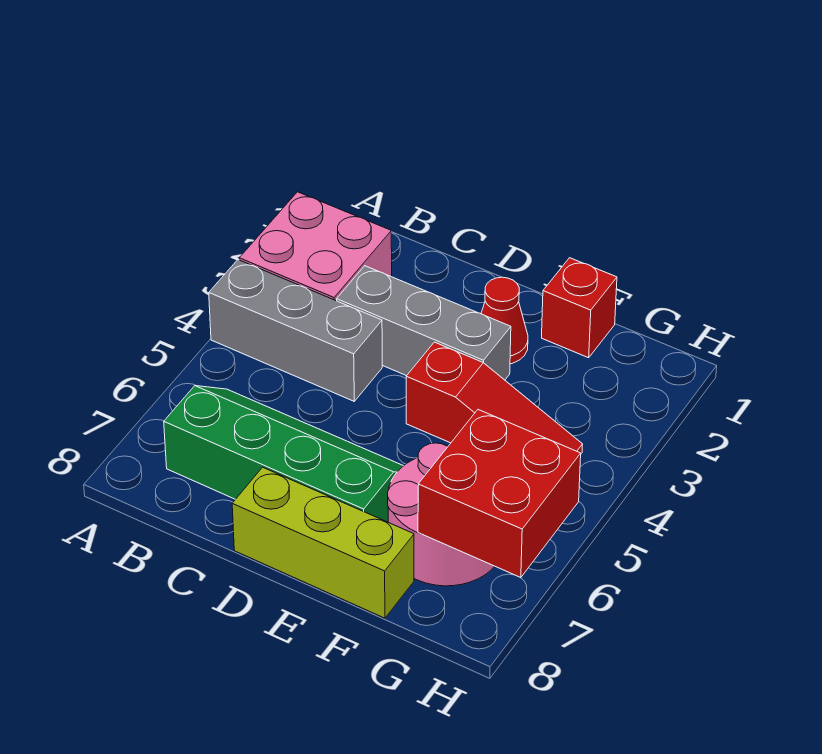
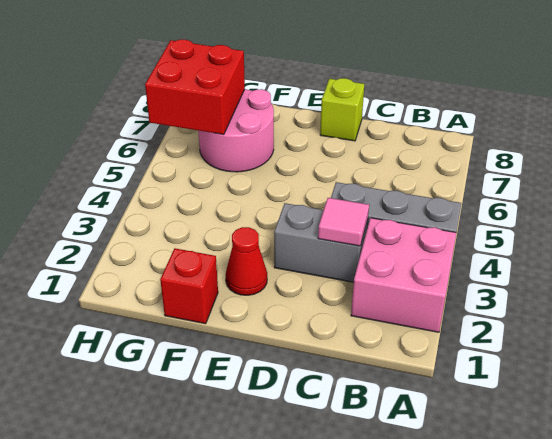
green 2x4 slope [164,386,403,522] -> none
grey 1x3 brick [337,266,511,380] -> grey 1x2 brick [274,203,368,282]
none -> pink 1x1 tile [318,198,369,246]
lime 1x3 brick [232,467,414,618] -> lime 1x1 brick [320,78,364,141]
red 1x3 slope [406,342,583,453] -> none

